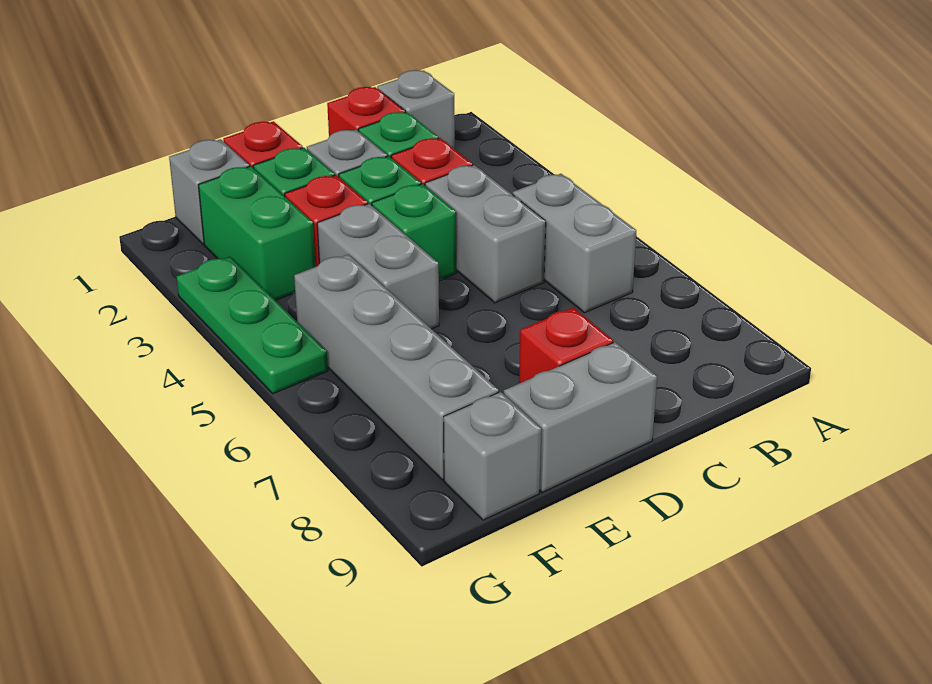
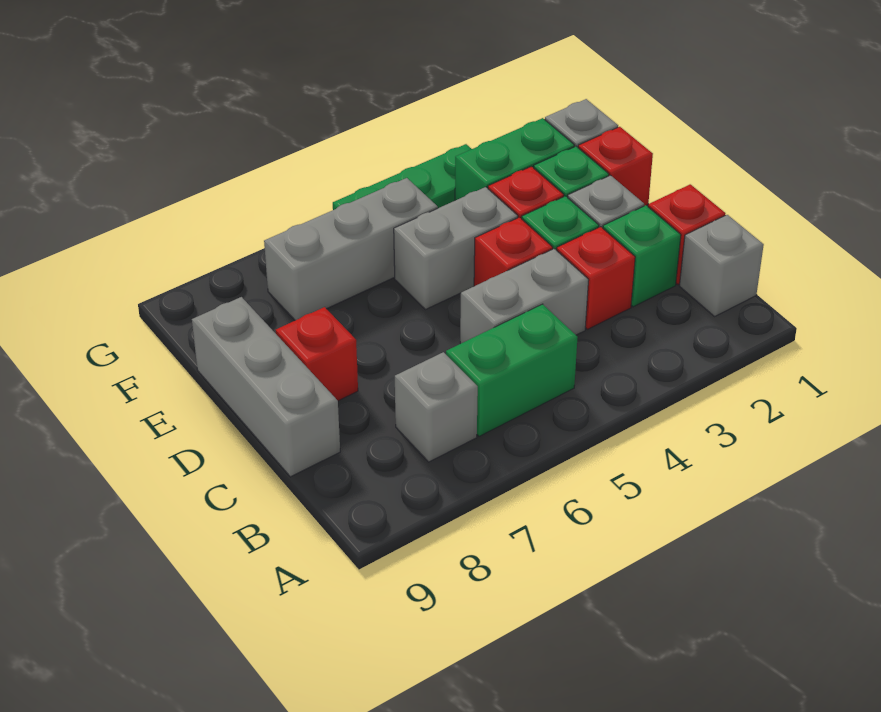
grey 1x2 brick [513,174,636,313] -> green 1x2 brick [446,304,578,436]
green 1x1 brick [372,184,456,280] -> red 1x1 brick [474,217,553,286]
grey 1x2 brick [504,342,657,492] -> grey 1x3 brick [192,297,340,477]
grey 1x4 brick [294,254,499,480] -> grey 1x3 brick [264,178,438,320]
grey 1x1 brick [444,392,541,520] -> grey 1x1 brick moved to [395,352,478,462]

